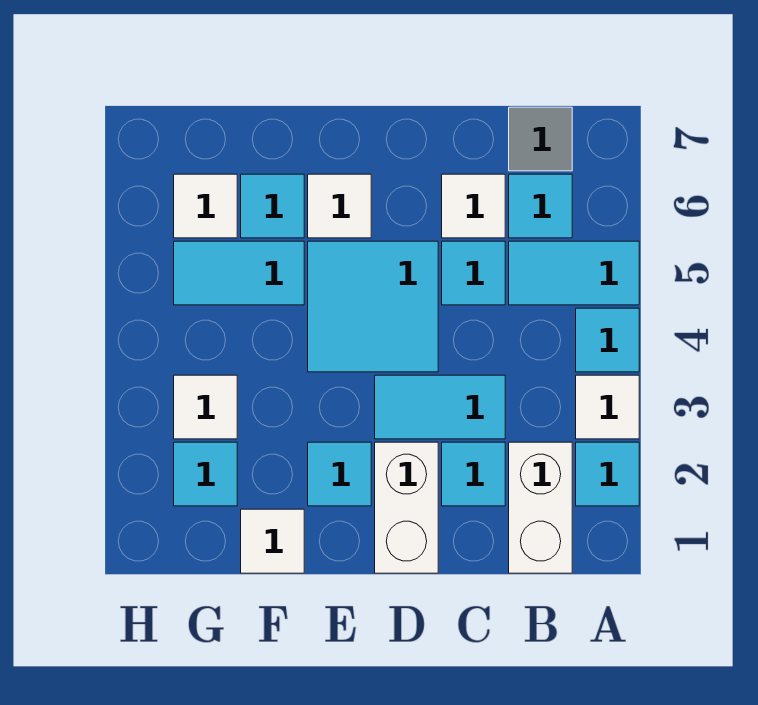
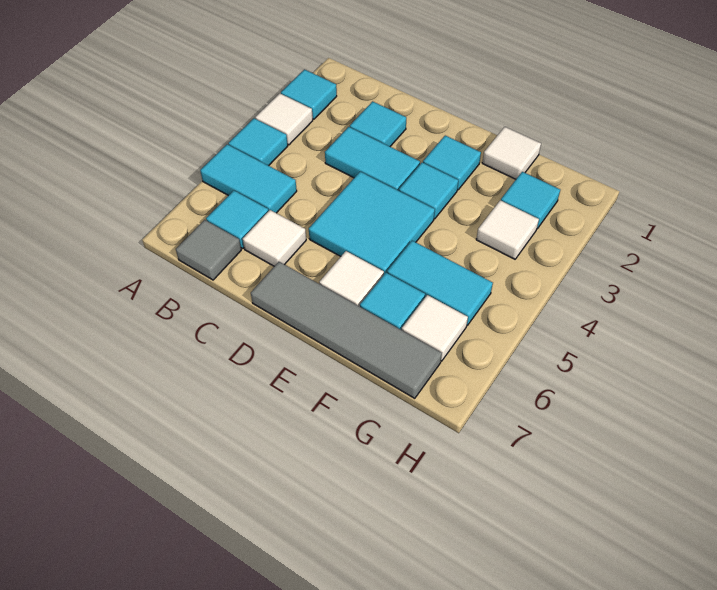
white 1x2 brick [509,442,572,573] -> none
cyan 1x1 tile [442,241,505,305] -> cyan 1x1 tile moved to [399,162,458,219]
white 1x2 brick [375,442,438,573] -> none
none -> grey 1x4 tile [251,262,442,398]

